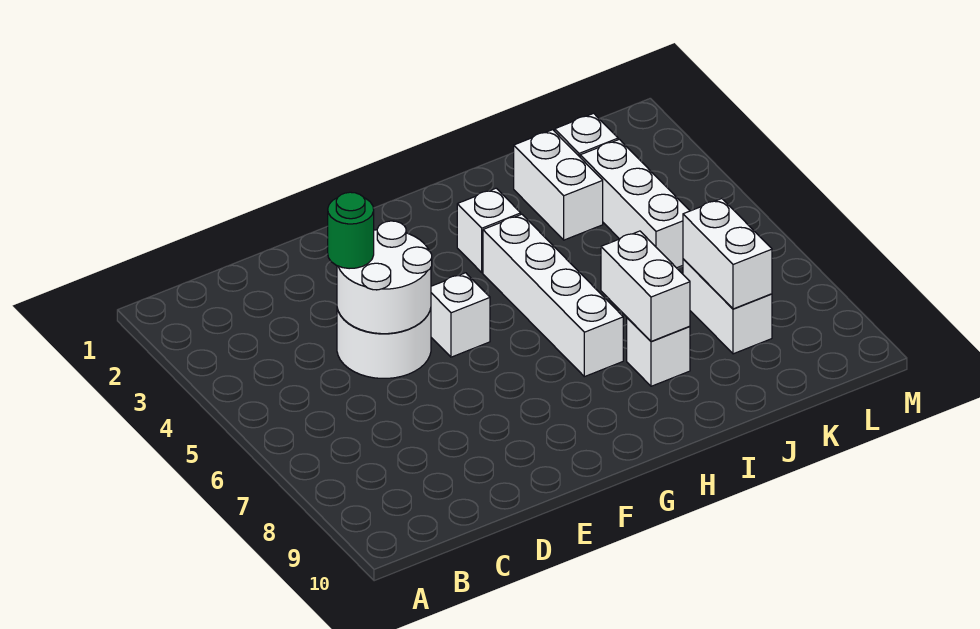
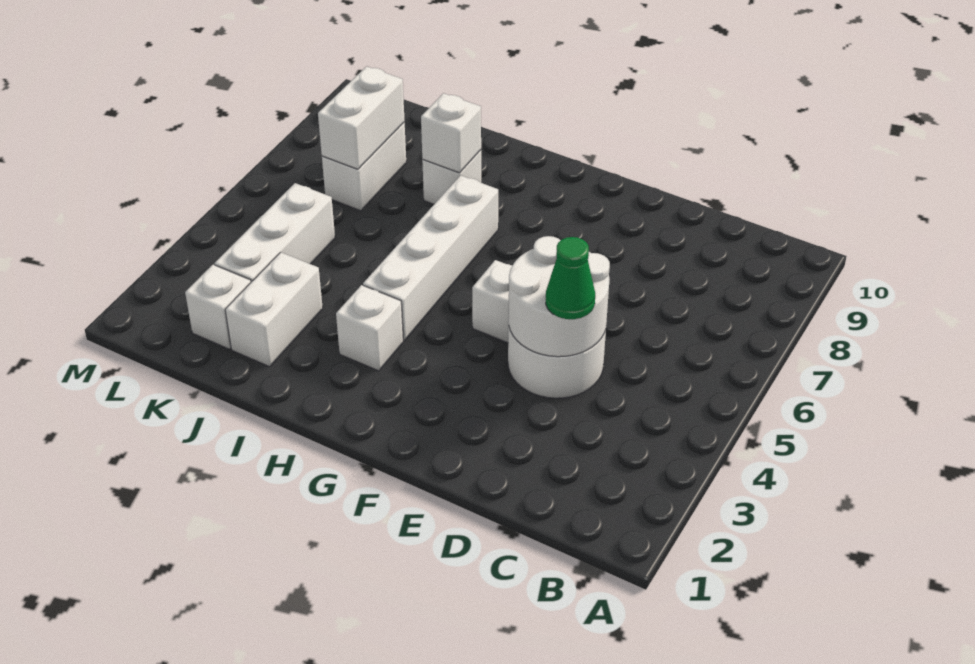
green 1x1 round brick [328,192,374,269] -> green 1x1 cone [546,237,595,319]
white 1x2 brick [601,231,690,341] -> white 1x1 brick [421,93,481,173]

